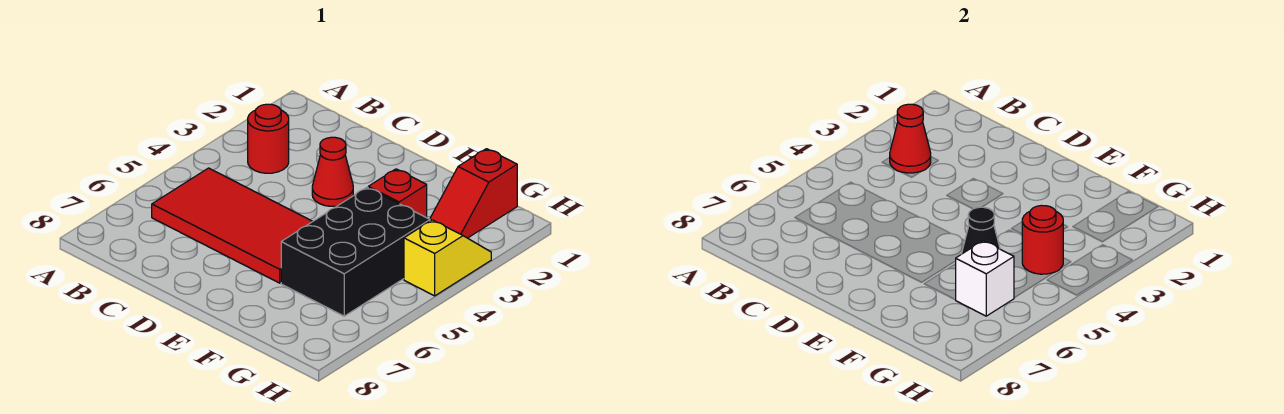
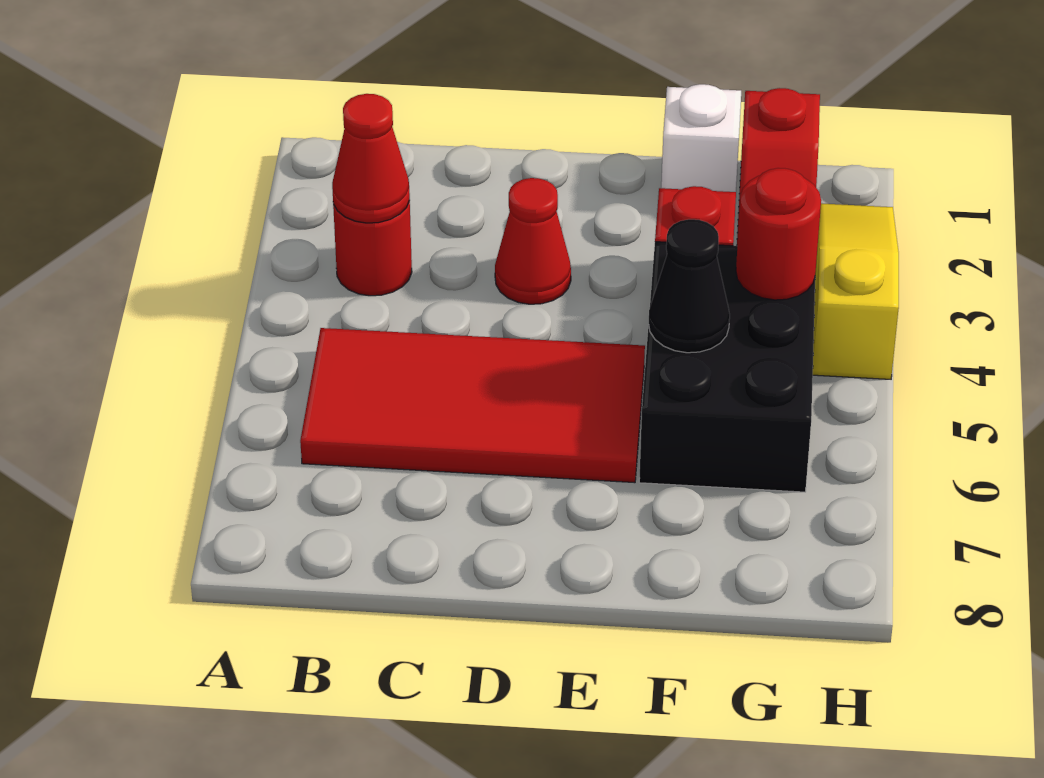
white 1x1 brick [956,241,1014,316] -> white 1x1 brick moved to [661,84,741,192]
yellow 1x2 slope [404,220,491,296] -> yellow 1x3 slope [813,203,899,379]

